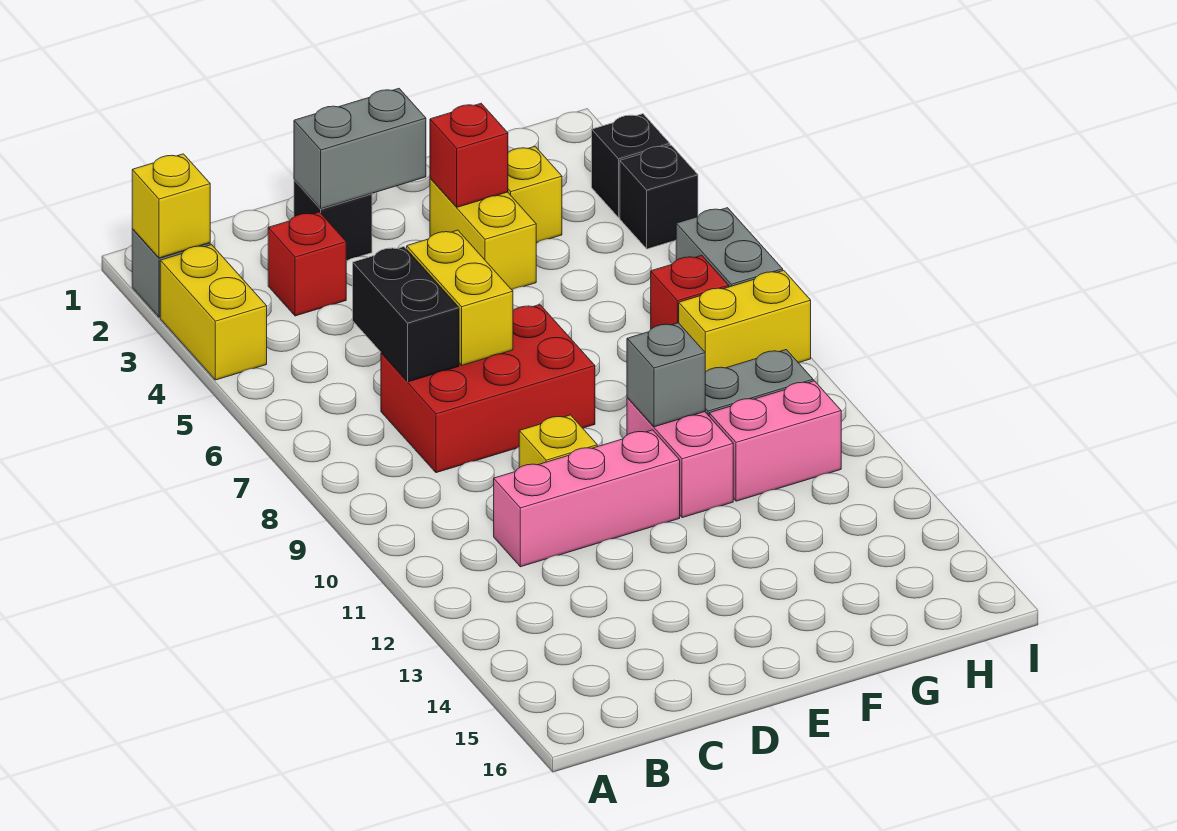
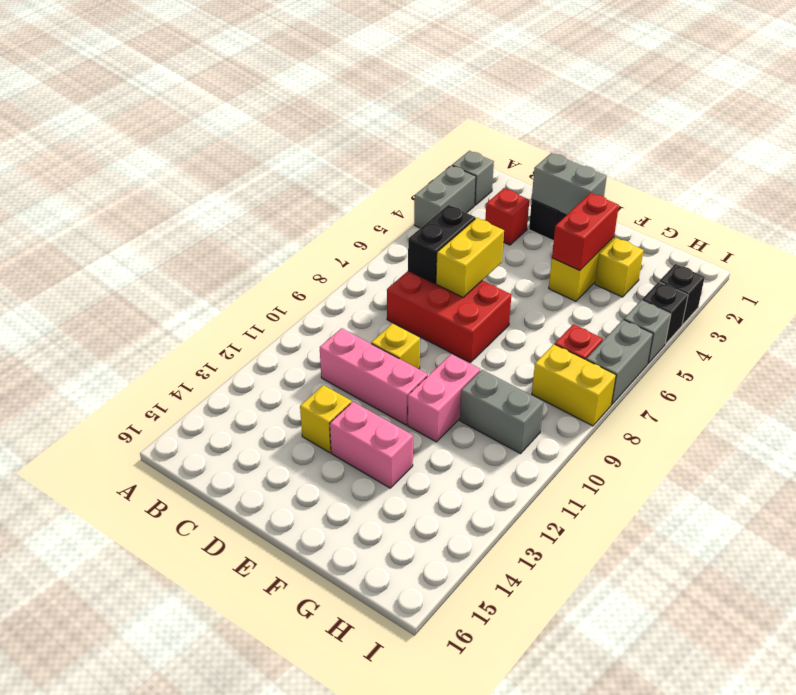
yellow 1x1 brick [132,154,210,258] -> yellow 1x1 brick moved to [300,385,352,453]
yellow 1x2 brick [160,245,267,380] -> grey 1x2 brick [414,165,476,228]
red 1x1 brick [430,104,508,207] -> red 1x2 brick [552,193,619,270]
grey 1x1 brick [627,323,705,427] -> grey 1x1 brick moved to [624,300,671,363]
pink 1x2 brick [709,381,841,501] -> pink 1x2 brick moved to [330,402,413,488]

